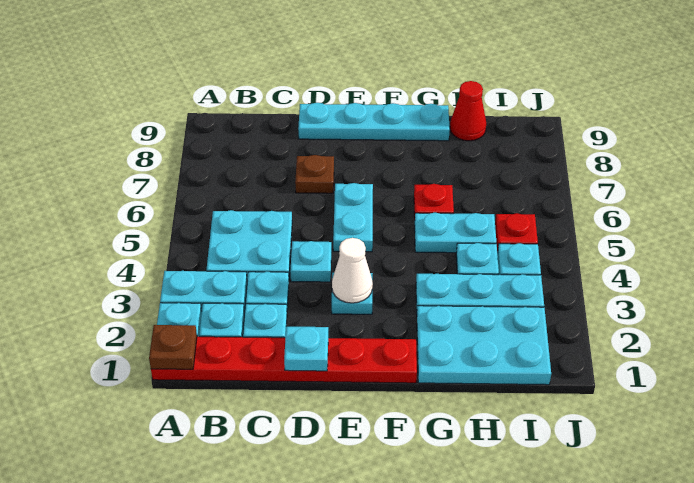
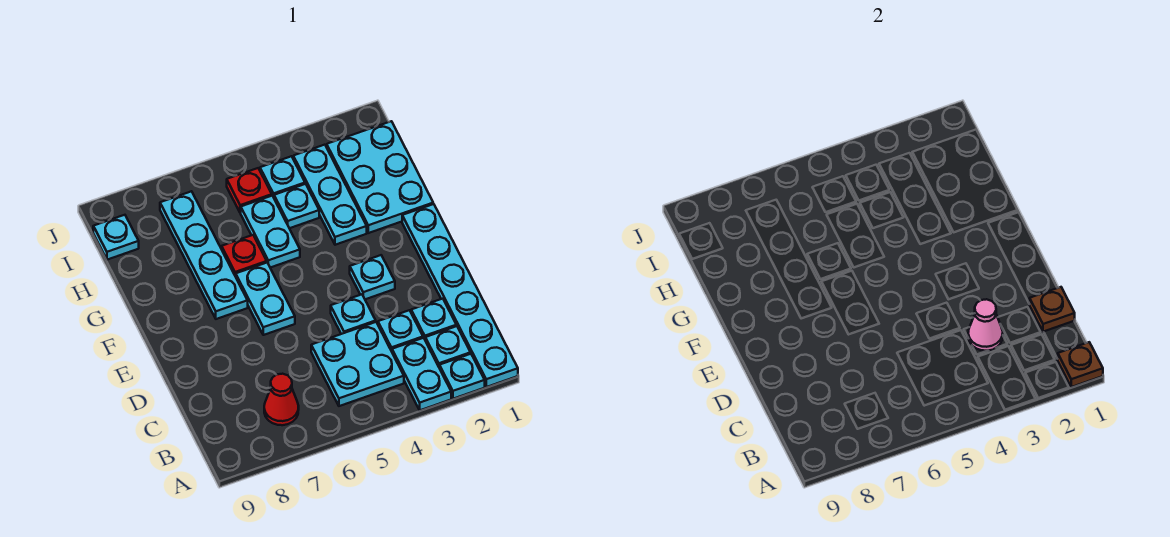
red 1x6 plate [151,337,417,383] -> cyan 1x6 plate [402,204,518,387]
none -> pink 1x1 cone [968,299,1003,351]
cyan 1x1 plate [284,326,328,371] -> cyan 1x1 plate moved to [93,215,139,260]
brown 1x1 plate [295,155,334,193] -> brown 1x1 plate moved to [1030,287,1075,332]
cyan 1x4 plate [298,103,450,141] -> cyan 1x4 plate moved to [160,191,248,319]
white 1x1 cone [332,238,373,303] -> none
cyan 1x2 plate [333,183,373,252] -> cyan 1x2 plate turned to [236,263,295,335]
red 1x1 cone [450,81,486,141] -> red 1x1 cone moved to [264,374,299,425]

